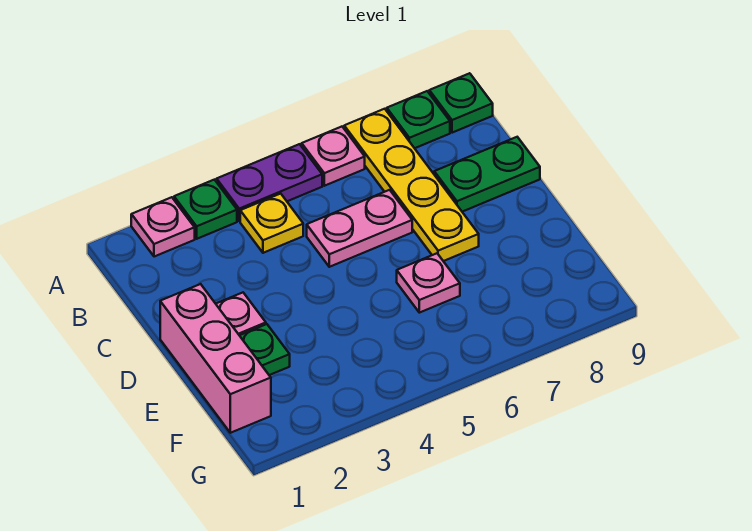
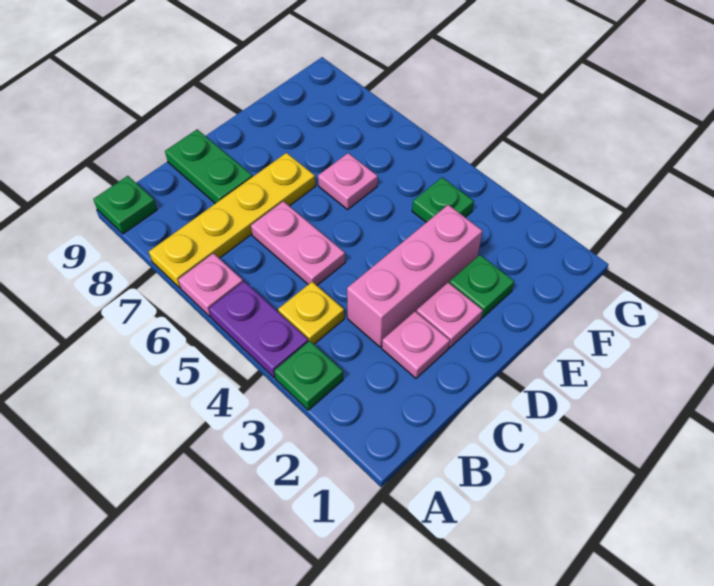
pink 1x1 plate [131,197,195,257] -> pink 1x1 plate moved to [382,311,450,378]
green 1x1 plate [387,91,450,148] -> green 1x1 plate moved to [412,177,474,222]
pink 1x3 brick [160,284,271,433] -> pink 1x3 brick moved to [347,205,483,347]

